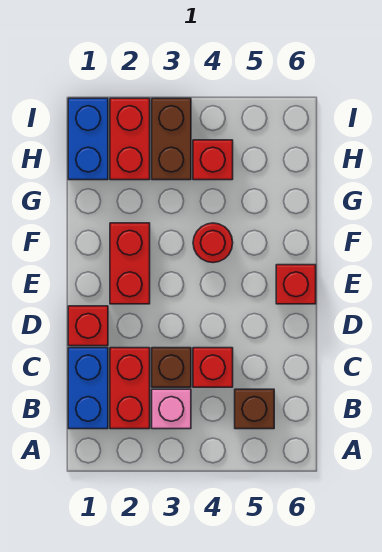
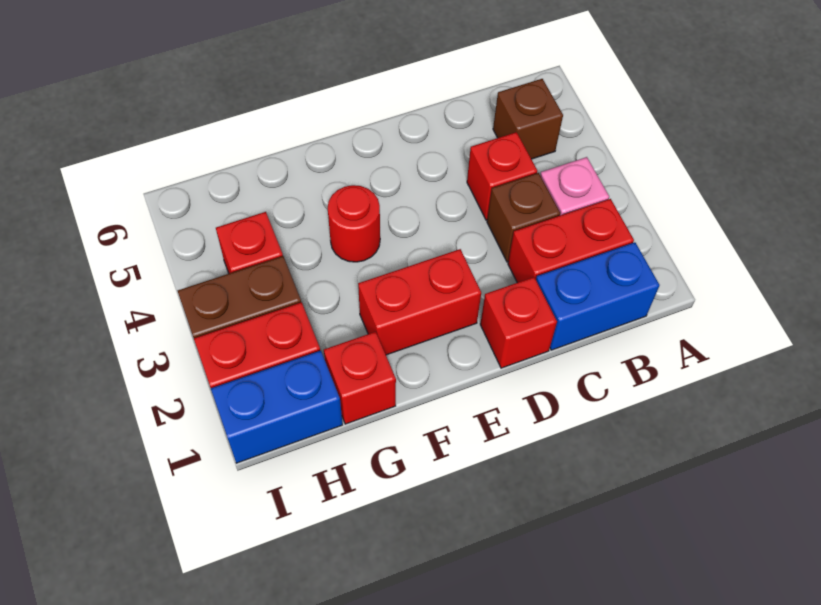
red 1x1 brick [276,265,316,304] -> red 1x1 brick moved to [324,332,396,424]

